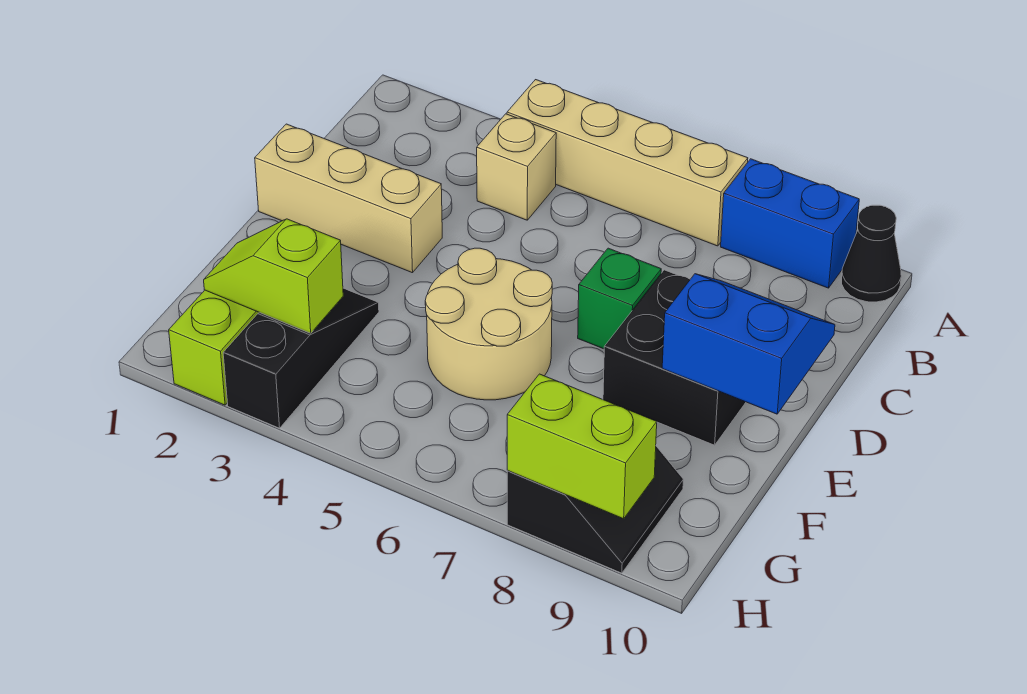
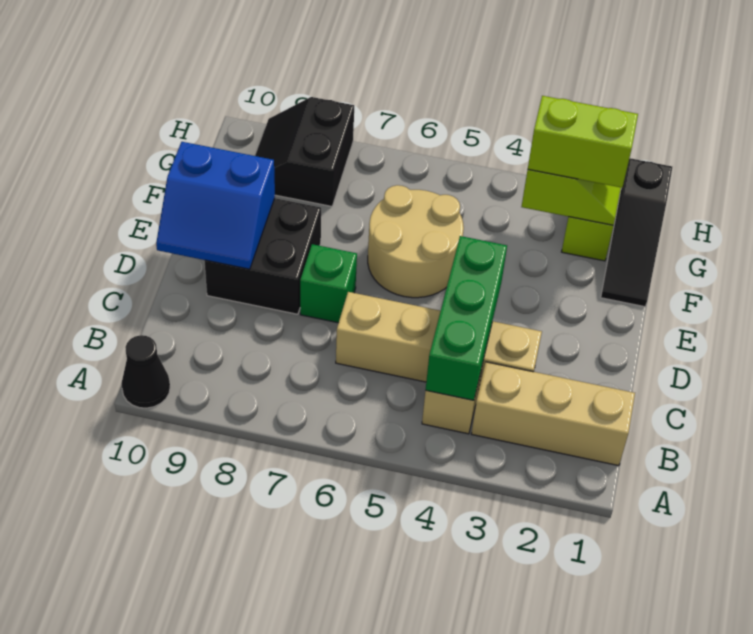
tan 1x4 brick [507,80,748,246] -> tan 1x4 brick moved to [336,292,542,388]
blue 1x2 brick [721,159,859,288] -> none
none -> green 1x3 brick [426,236,507,400]
tan 1x3 brick [255,124,442,273] -> tan 1x3 brick moved to [471,362,635,466]
black 1x3 slope [223,288,379,428] -> black 1x3 slope moved to [601,158,672,307]
lime 1x2 brick [507,374,657,519] -> lime 1x2 brick moved to [528,96,638,188]

